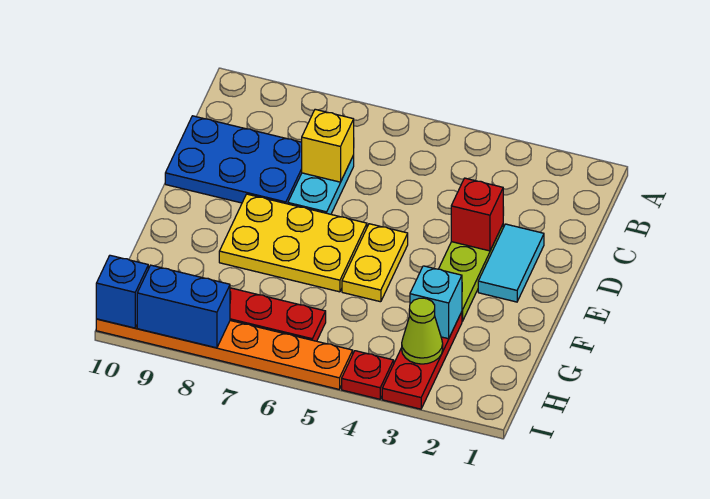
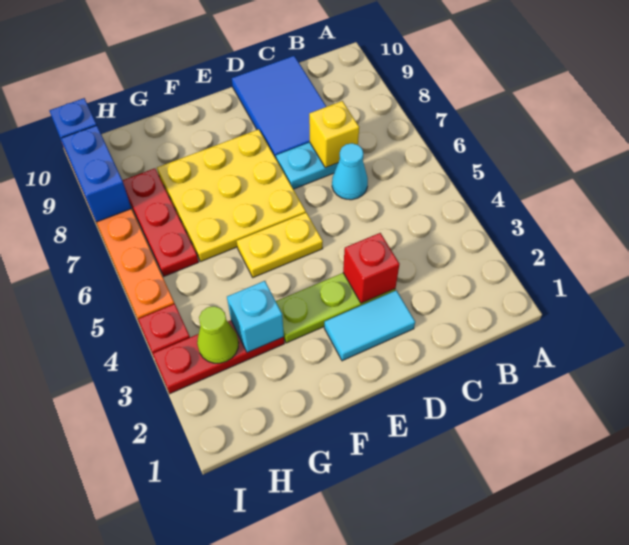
none -> cyan 1x1 cone [332,143,368,200]
blue 2x3 plate [165,116,302,204] -> blue 2x3 tile [232,56,326,158]
yellow 2x3 plate [219,194,367,292] -> yellow 3x3 plate [157,129,306,261]

